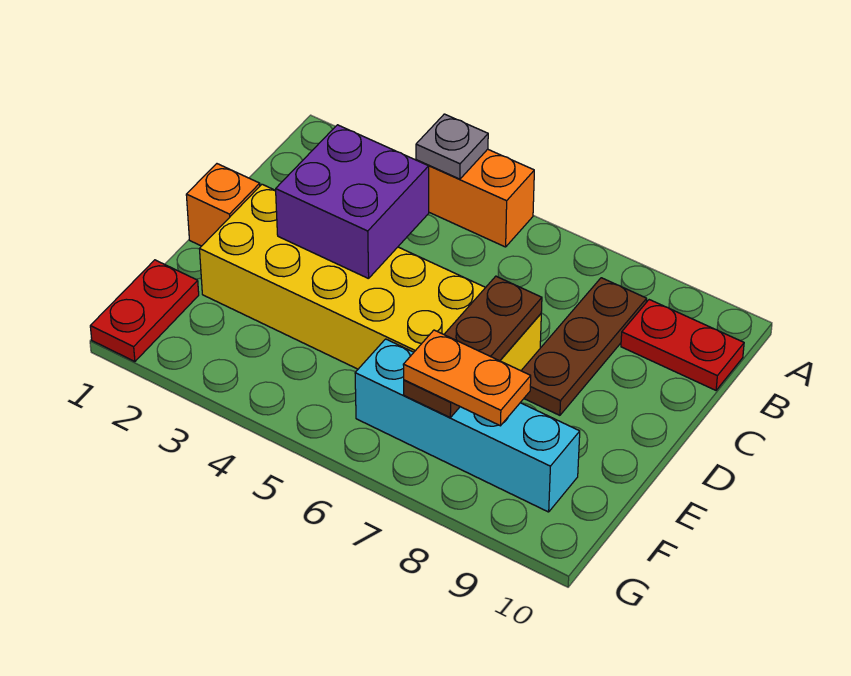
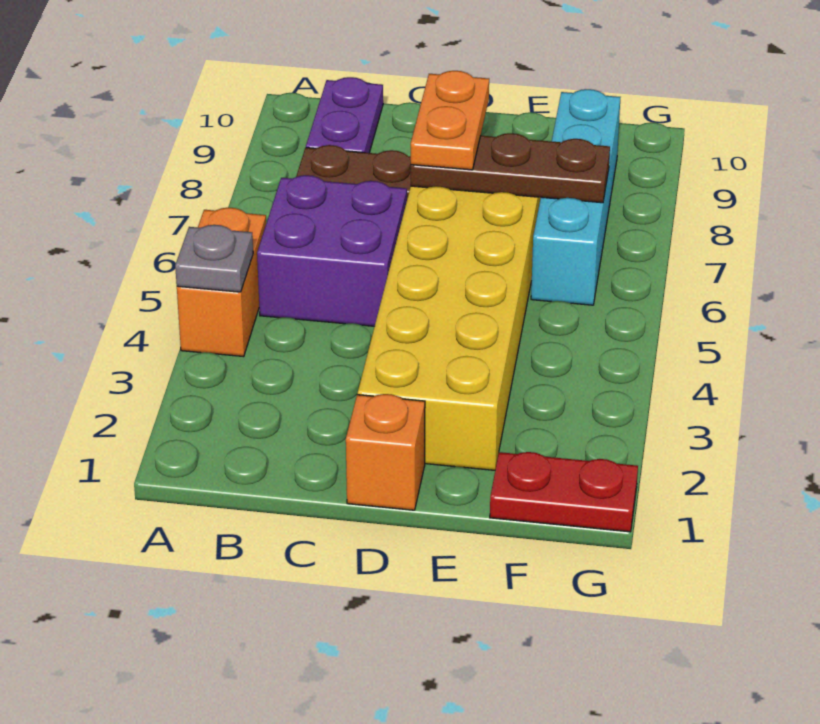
red 1x2 plate [621,300,744,390] -> purple 1x2 plate [306,77,383,153]
purple 2x2 brick [276,125,429,279] -> purple 2x2 brick moved to [257,175,407,326]
orange 1x2 plate [403,330,531,426] -> orange 1x2 plate moved to [411,71,489,170]

